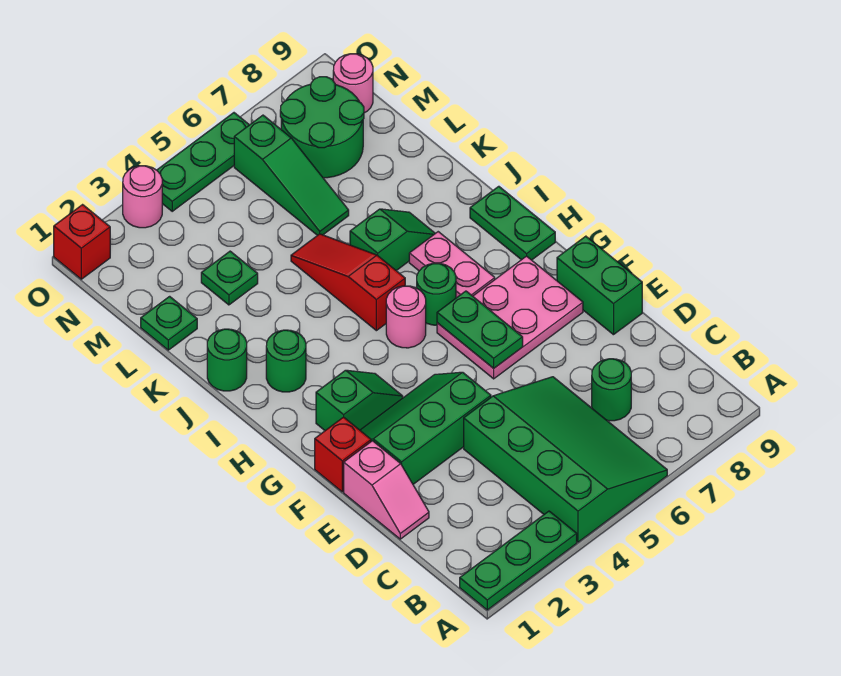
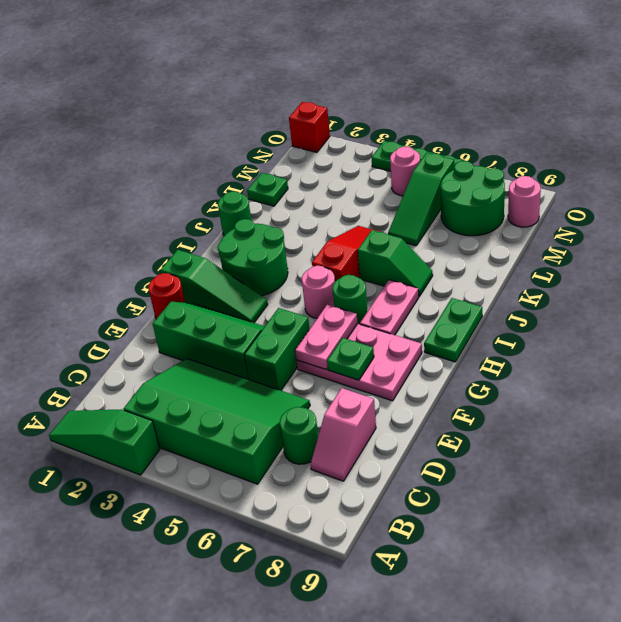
green 1x3 plate [460,511,577,610] -> green 1x3 slope [49,410,160,475]
green 3x4 slope [464,377,667,542] -> green 3x4 slope turned to [124,359,310,484]
pink 1x2 slope [344,441,429,539] -> pink 1x2 slope moved to [310,388,376,481]
green 1x2 brick [557,236,642,335] -> green 1x2 brick moved to [244,308,310,390]
red 1x1 brick [315,417,371,492] -> red 1x1 round brick [148,273,185,319]
green 1x2 plate [437,291,523,368] -> pink 1x2 plate [295,305,358,369]
green 1x2 slope [316,370,403,430] -> green 1x3 slope [161,250,268,323]
green 1x1 round brick [266,330,306,392] -> green 2x2 round brick [218,219,288,296]
green 1x1 plate [201,251,258,305] -> green 1x1 plate moved to [327,338,374,380]
pink 1x1 round brick [123,166,162,228] -> pink 1x1 round brick moved to [390,146,420,196]

